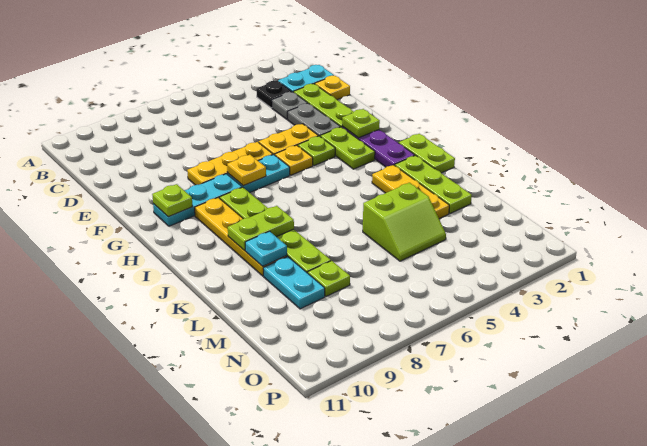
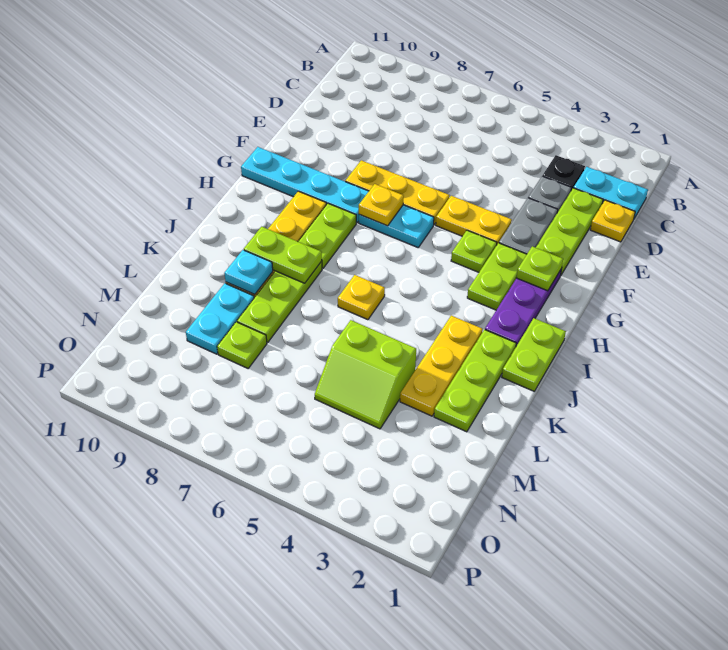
yellow 1x1 plate [275,145,313,175] -> yellow 1x1 plate moved to [338,275,385,320]
cyan 1x3 plate [153,174,242,226] -> cyan 1x4 plate [241,147,369,223]
lime 1x1 plate [152,184,192,217] -> none

